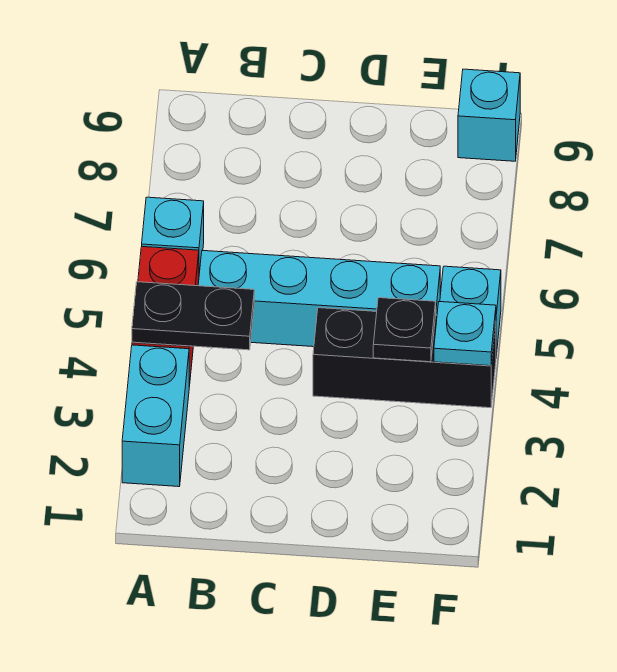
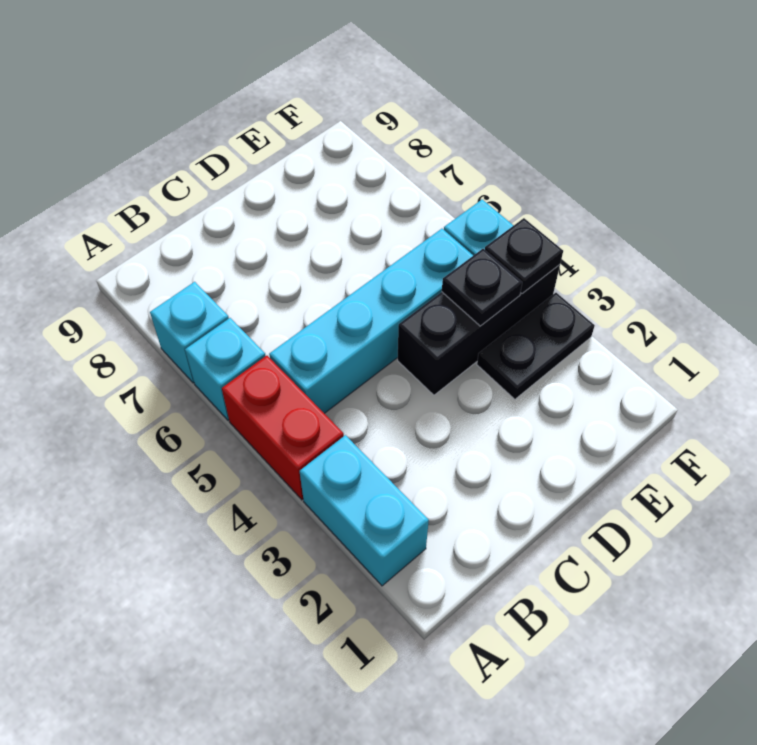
black 1x2 plate [132,282,254,350] -> black 1x2 plate moved to [477,293,595,399]
cyan 1x1 plate [434,302,496,366] -> black 1x1 plate [485,218,563,294]
cyan 1x1 brick [458,69,520,161] -> cyan 1x1 brick moved to [150,282,229,383]

